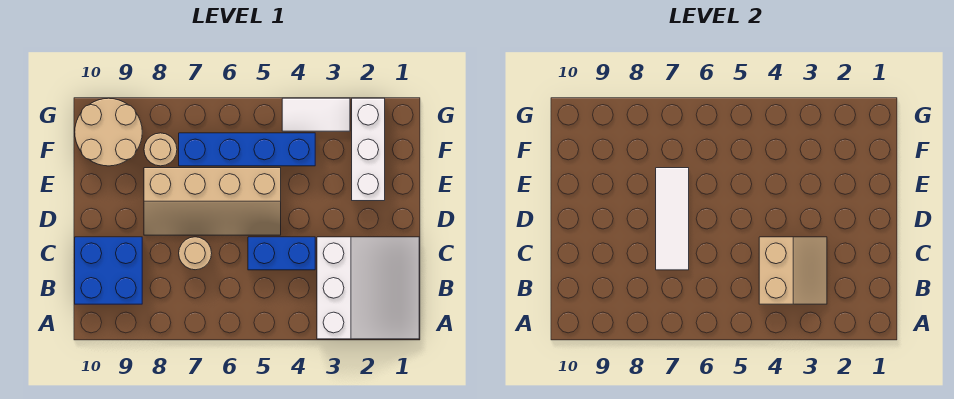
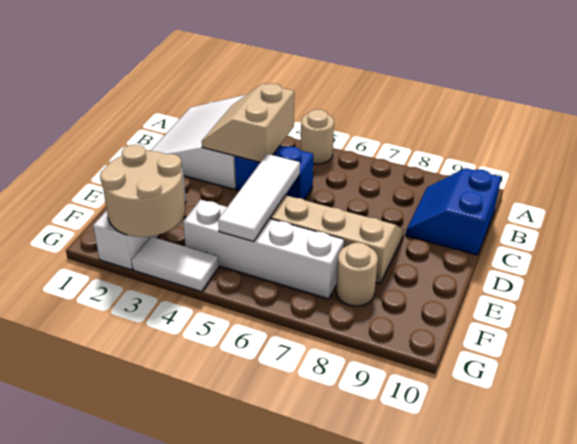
blue 2x2 brick [75,237,142,304] -> blue 2x2 slope [406,168,501,255]
tan 1x1 round brick [179,237,212,270] -> tan 1x1 round brick moved to [301,109,334,164]
white 1x3 tile [656,168,689,270] -> white 1x3 tile moved to [218,154,300,241]
blue 1x4 brick [179,133,315,166] -> white 1x4 brick [183,200,344,299]
tan 2x2 round brick [75,98,142,166] -> tan 2x2 round brick moved to [100,145,185,237]

